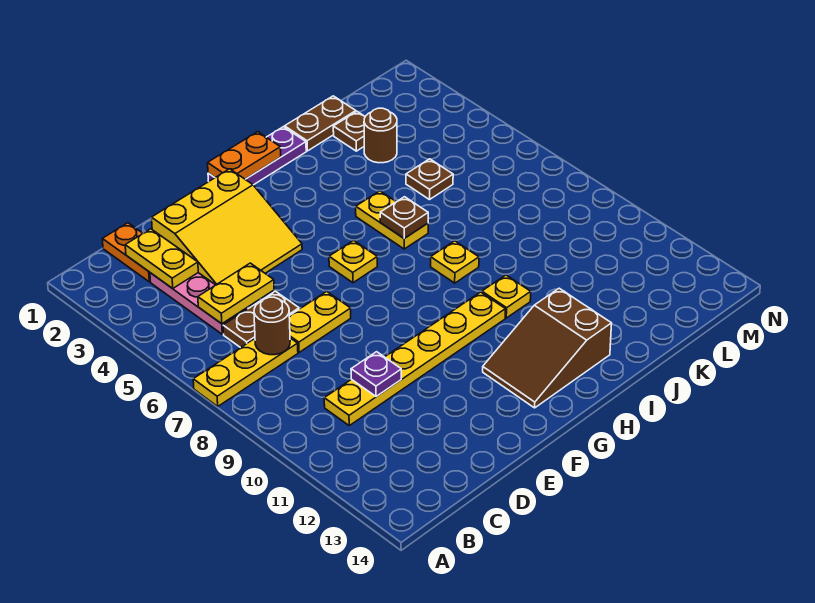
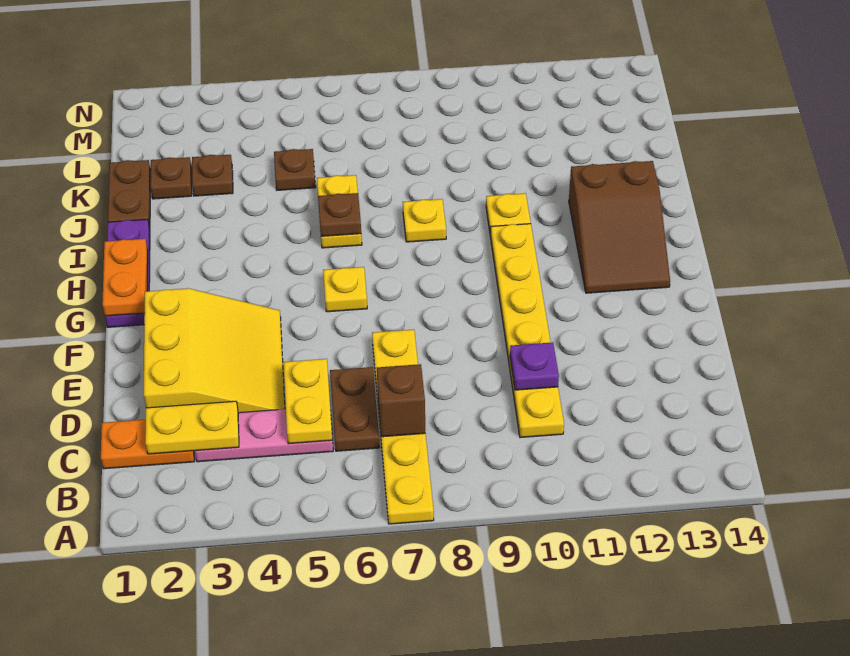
brown 1x1 round brick [254,297,290,355] -> brown 1x1 brick [377,364,425,437]
yellow 1x2 plate [356,191,428,249] -> yellow 1x2 plate turned to [317,175,362,248]
brown 1x1 round brick [364,108,397,163] -> brown 1x1 plate [192,155,233,196]

